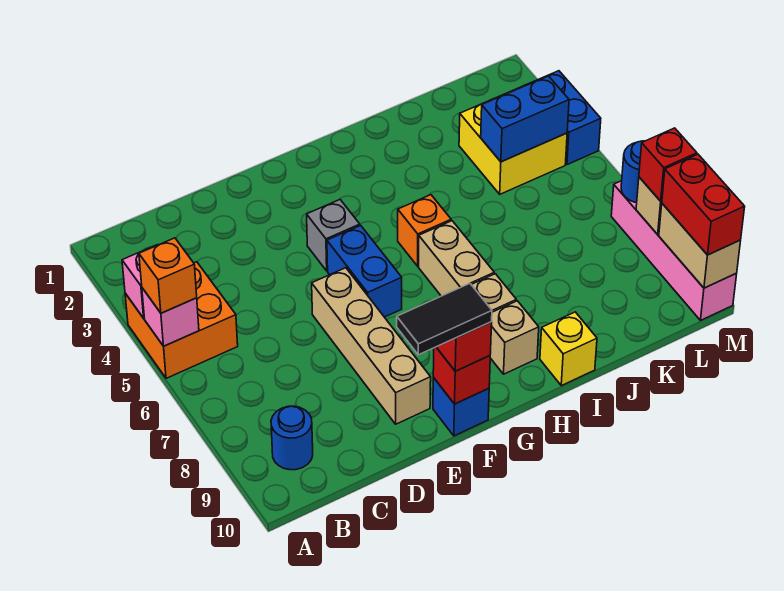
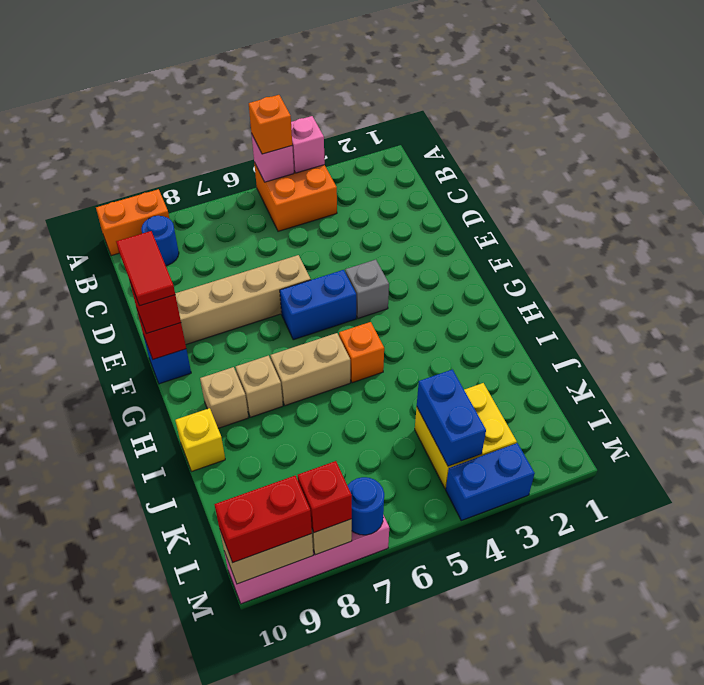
none -> orange 1x2 brick [96,189,169,256]
black 1x2 tile [397,284,492,355] -> red 1x2 tile [116,231,175,306]

